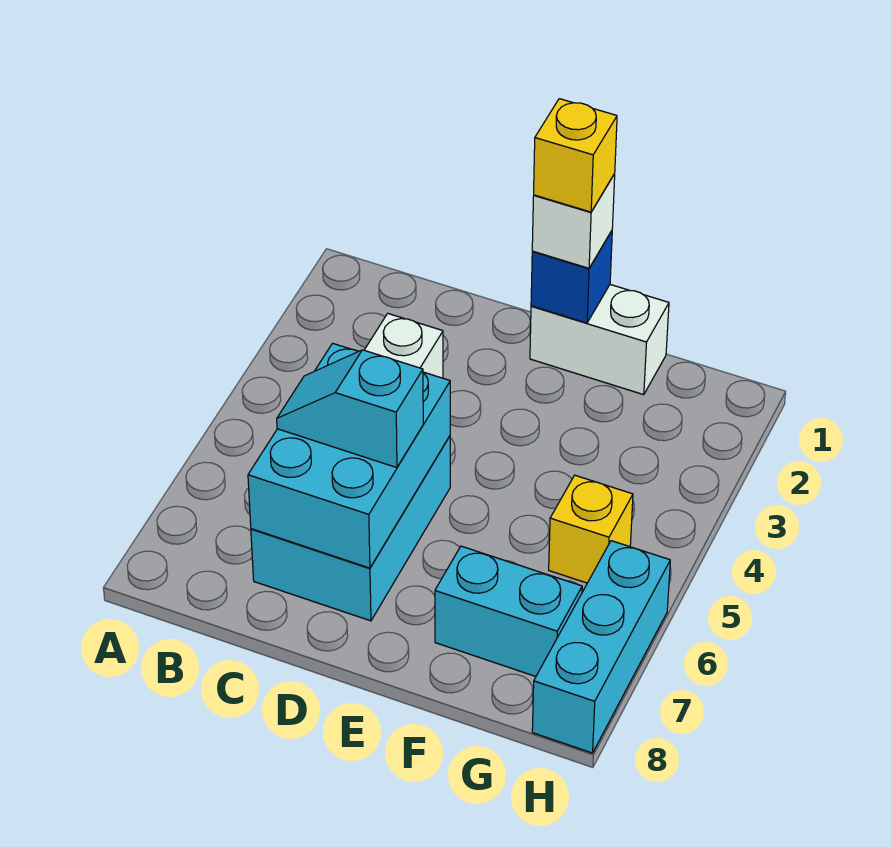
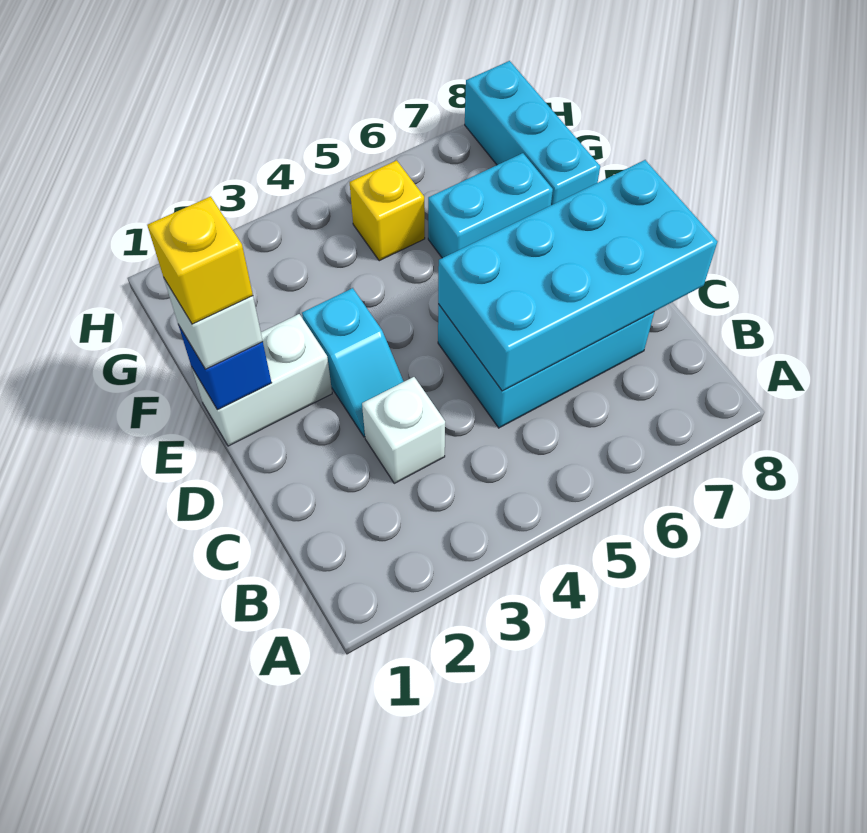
cyan 2x3 brick [248,343,450,568] -> cyan 2x4 brick [438,160,718,391]
cyan 1x2 slope [277,350,423,468] -> cyan 1x2 slope moved to [302,288,404,437]
white 1x2 brick [530,285,669,395] -> white 1x2 brick turned to [192,314,332,446]
cyan 1x2 brick [435,546,582,676] -> cyan 1x2 brick turned to [428,153,553,258]
cyan 1x3 brick [532,541,670,753] -> cyan 1x3 brick turned to [465,61,600,205]

